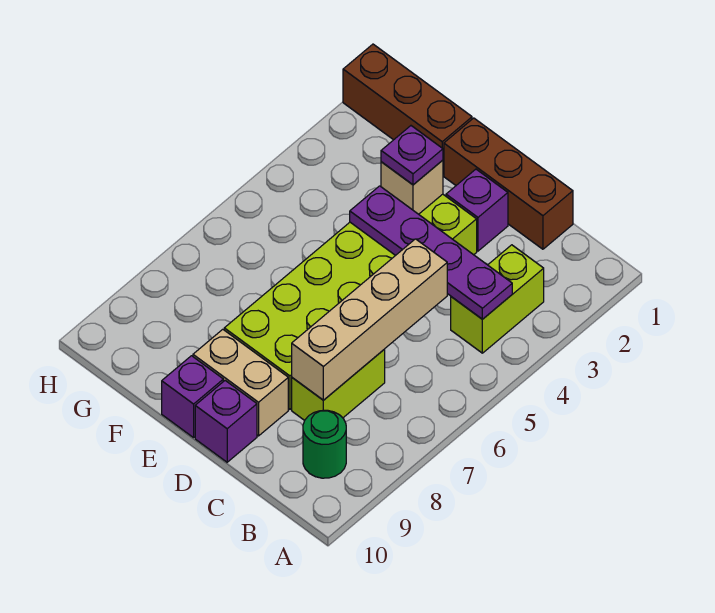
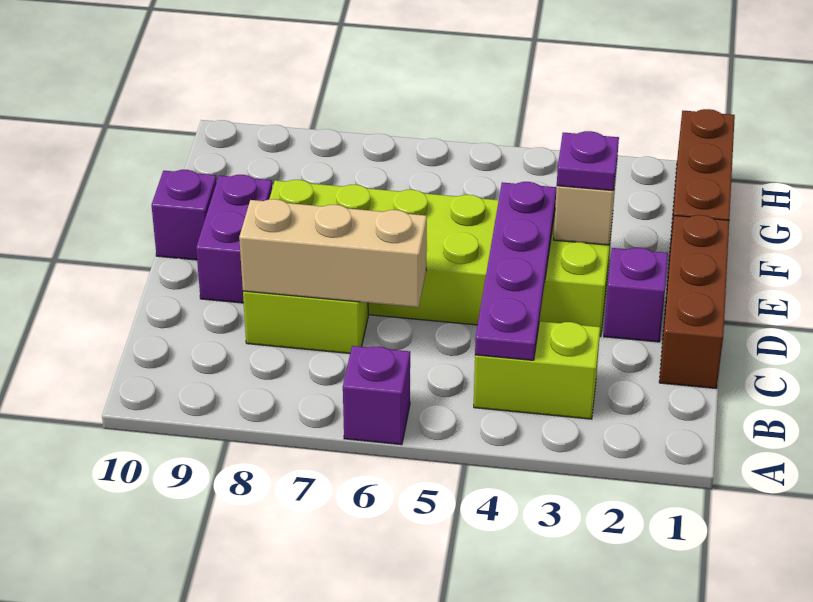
green 1x1 round brick [303,410,346,478] -> none
tan 1x4 brick [292,239,447,400] -> tan 1x3 brick [239,199,427,307]
tan 1x2 brick [193,329,288,436] -> purple 1x2 brick [196,175,272,303]
purple 1x1 brick [195,381,257,462] -> purple 1x1 brick moved to [343,346,410,445]

